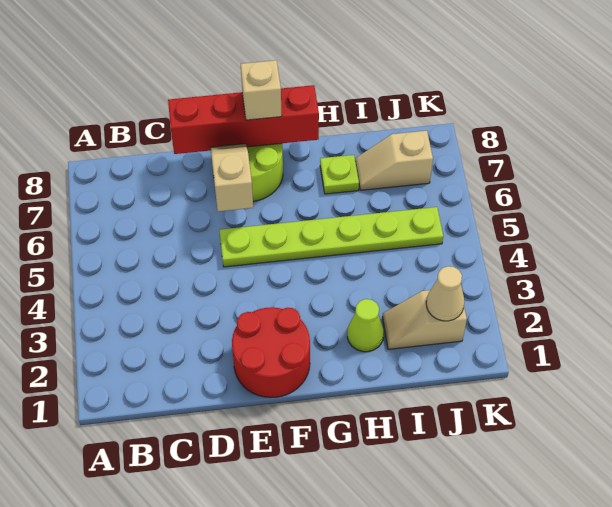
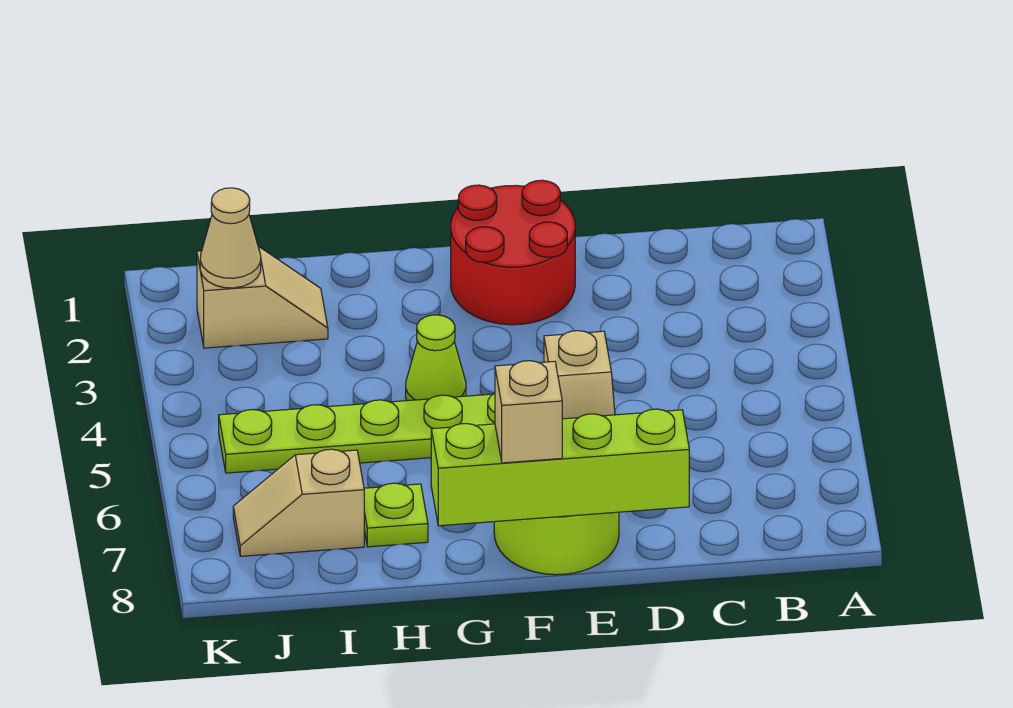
red 1x4 brick [168,85,319,154] -> lime 1x4 brick [431,409,689,526]
lime 1x1 cone [347,299,384,352] -> lime 1x1 cone moved to [406,315,466,401]
tan 1x2 slope [355,131,433,190] -> tan 1x2 slope turned to [233,449,364,556]

